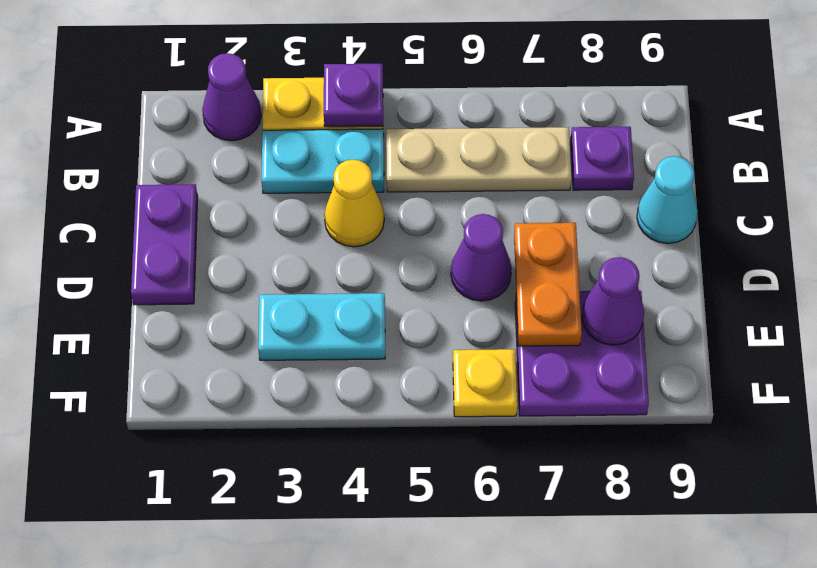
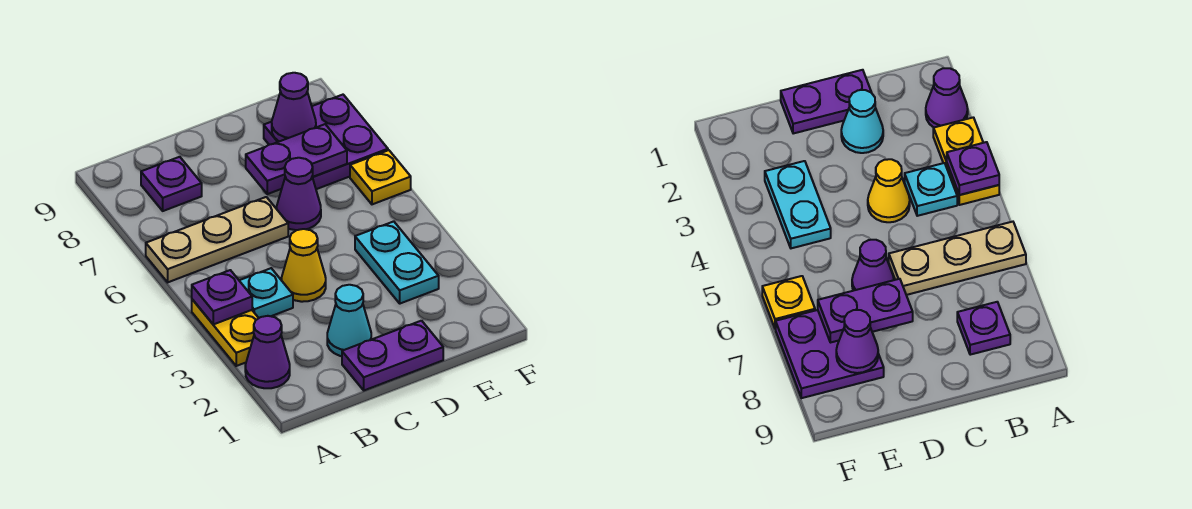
cyan 1x2 plate [262,129,384,193] -> cyan 1x1 plate [239,268,293,318]
tan 1x3 plate [386,127,572,192] -> tan 1x3 plate turned to [146,197,288,282]
cyan 1x1 cone [637,156,698,243] -> cyan 1x1 cone moved to [327,285,371,356]
orange 1x2 plate [514,223,582,346] -> purple 1x2 plate [246,124,347,194]

